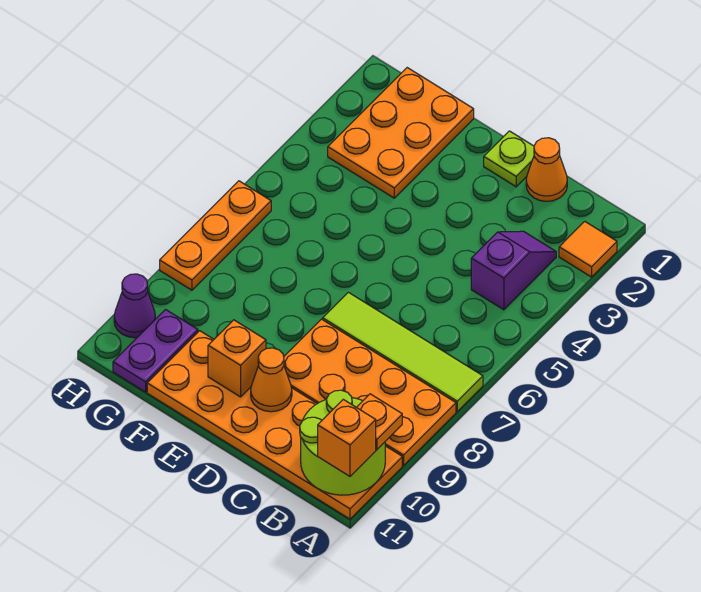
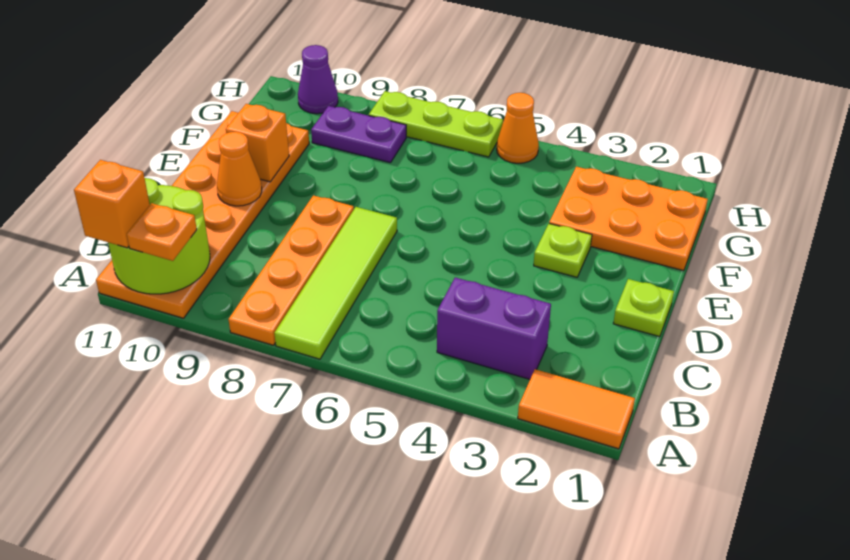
orange 1x1 tile [559,221,617,277] -> orange 1x2 tile [518,369,635,449]
orange 2x4 plate [284,319,456,465] -> orange 1x4 plate [228,195,354,345]
purple 1x2 slope [471,231,556,310] -> purple 1x2 brick [437,277,551,379]
orange 1x1 cone [526,138,567,201] -> orange 1x1 cone moved to [497,93,539,163]
none -> lime 1x1 plate [534,224,592,277]
purple 1x2 plate [113,310,198,392] -> purple 1x2 plate moved to [311,106,406,163]
orange 1x3 plate [160,181,271,290] -> lime 1x3 plate [369,91,503,157]

